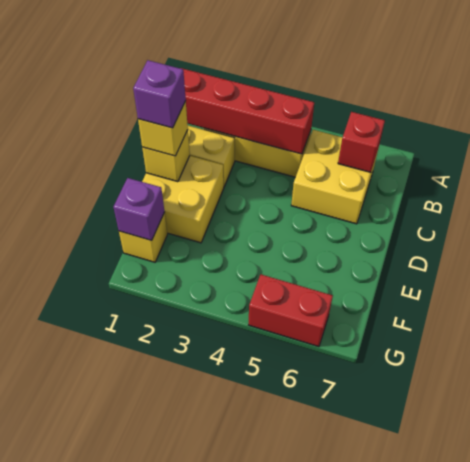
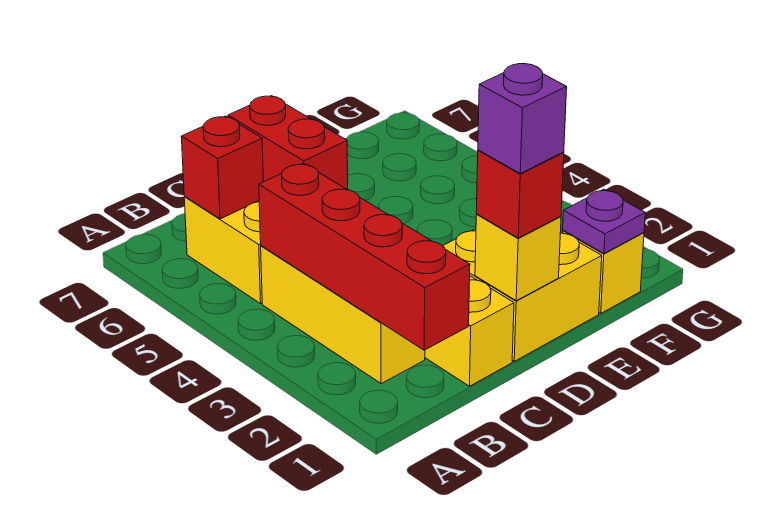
yellow 1x1 brick [138,101,188,156] -> red 1x1 brick [476,150,564,238]
purple 1x1 brick [113,178,164,240] -> purple 1x1 plate [563,189,645,254]
red 1x2 brick [249,275,333,347] -> red 1x2 brick moved to [228,96,348,190]

